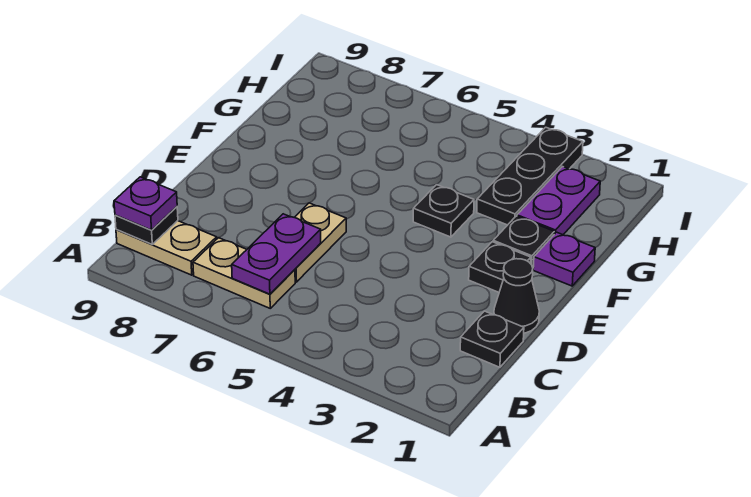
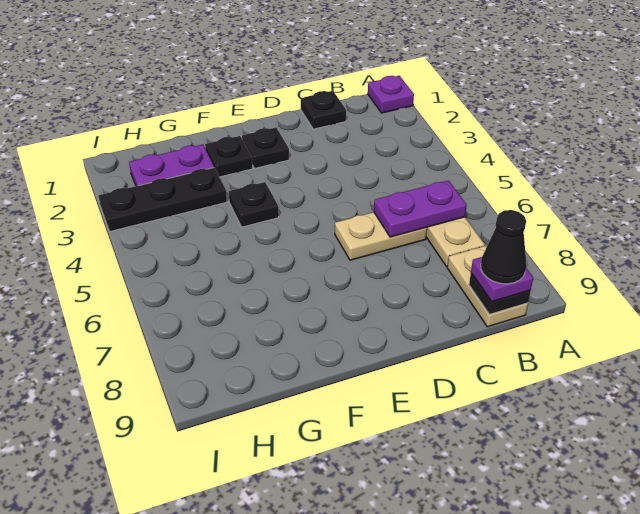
black 1x1 cone [494,259,539,333] -> black 1x1 cone moved to [481,210,526,284]
purple 1x1 plate [533,232,595,286] -> purple 1x1 plate moved to [368,76,414,113]

